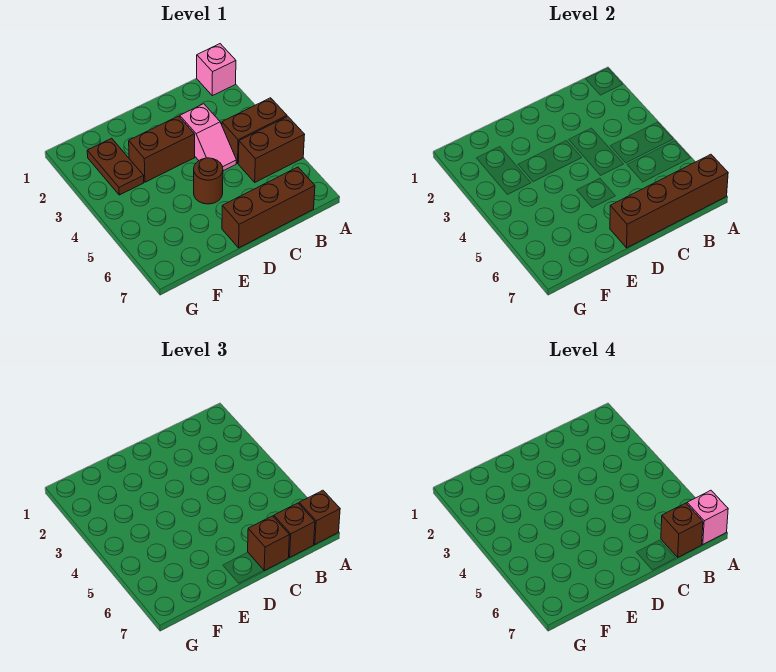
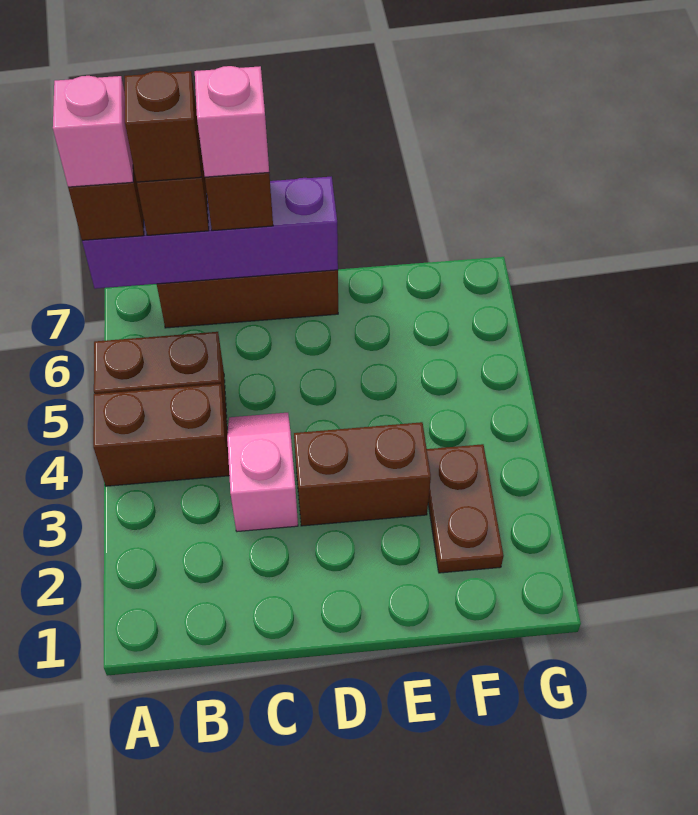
pink 1x1 brick [197,44,236,96] -> pink 1x1 brick moved to [195,66,269,177]
brown 1x4 brick [610,154,728,248] -> purple 1x4 brick [82,177,338,289]
brown 1x1 round brick [194,158,223,204] -> none

